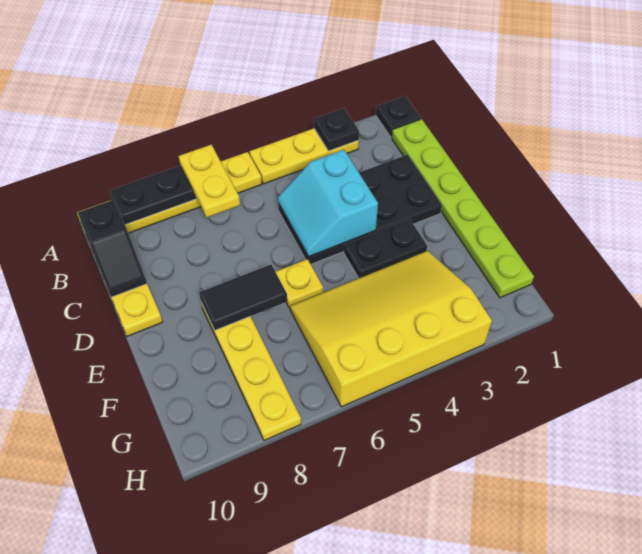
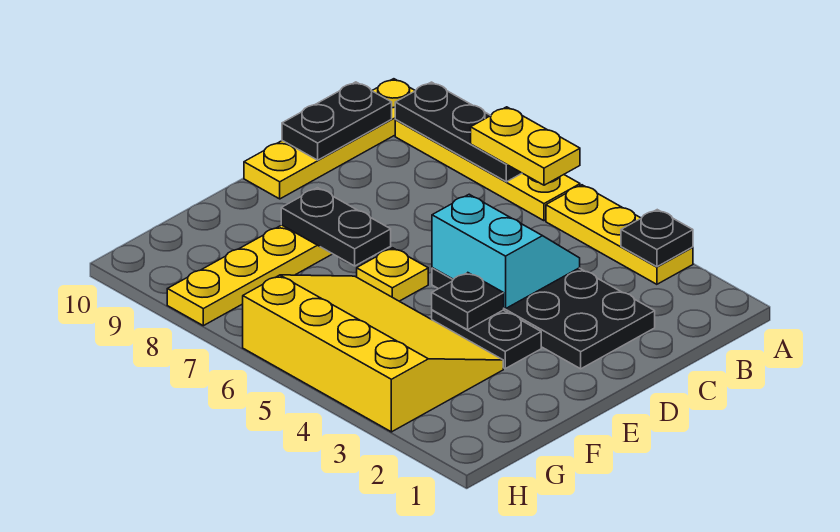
black 1x1 plate [376,96,421,137] -> black 1x1 plate moved to [432,273,504,330]
yellow 1x2 plate [178,145,240,217] -> yellow 1x2 plate turned to [471,107,580,185]
lime 1x6 plate [392,119,534,298] -> none
black 1x2 slope [78,200,147,297] -> black 1x2 plate [282,82,392,160]
cyan 2x2 slope [278,150,378,256] -> cyan 2x2 slope turned to [432,194,580,309]
black 1x2 tile [199,265,287,330] -> black 1x2 plate [281,188,391,266]

